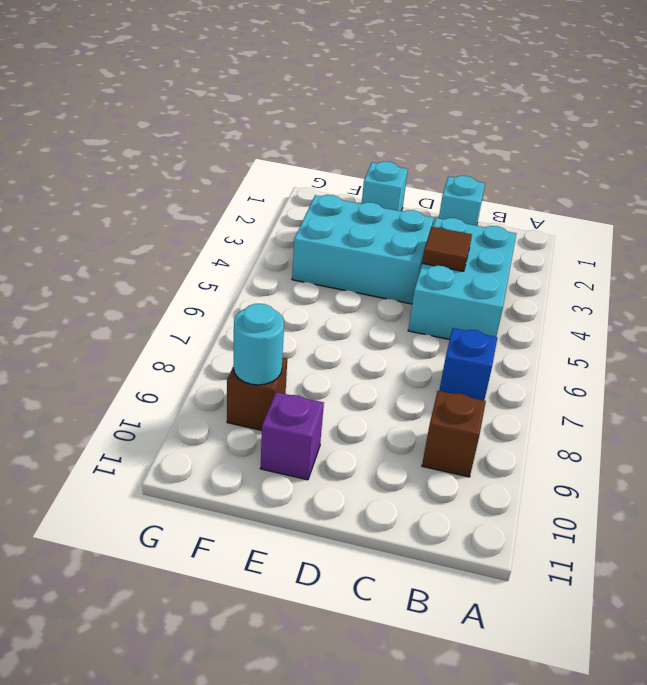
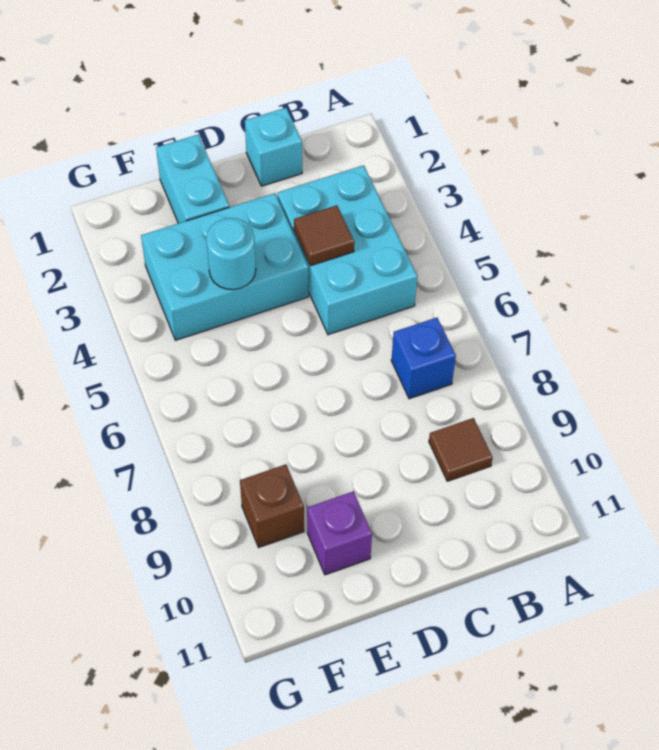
brown 1x1 brick [422,391,486,477] -> brown 1x1 tile [429,418,493,481]
cyan 1x1 brick [362,161,408,211] -> cyan 1x2 brick [156,135,229,223]
cyan 1x1 round brick [233,304,284,385] -> cyan 1x1 round brick moved to [206,218,256,290]

